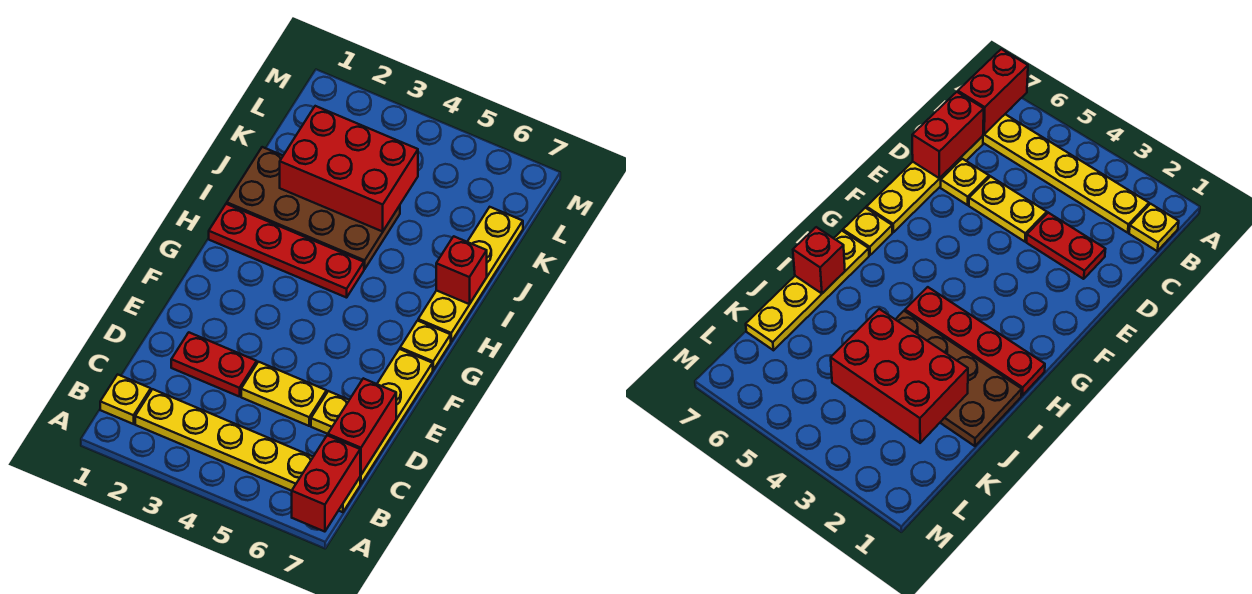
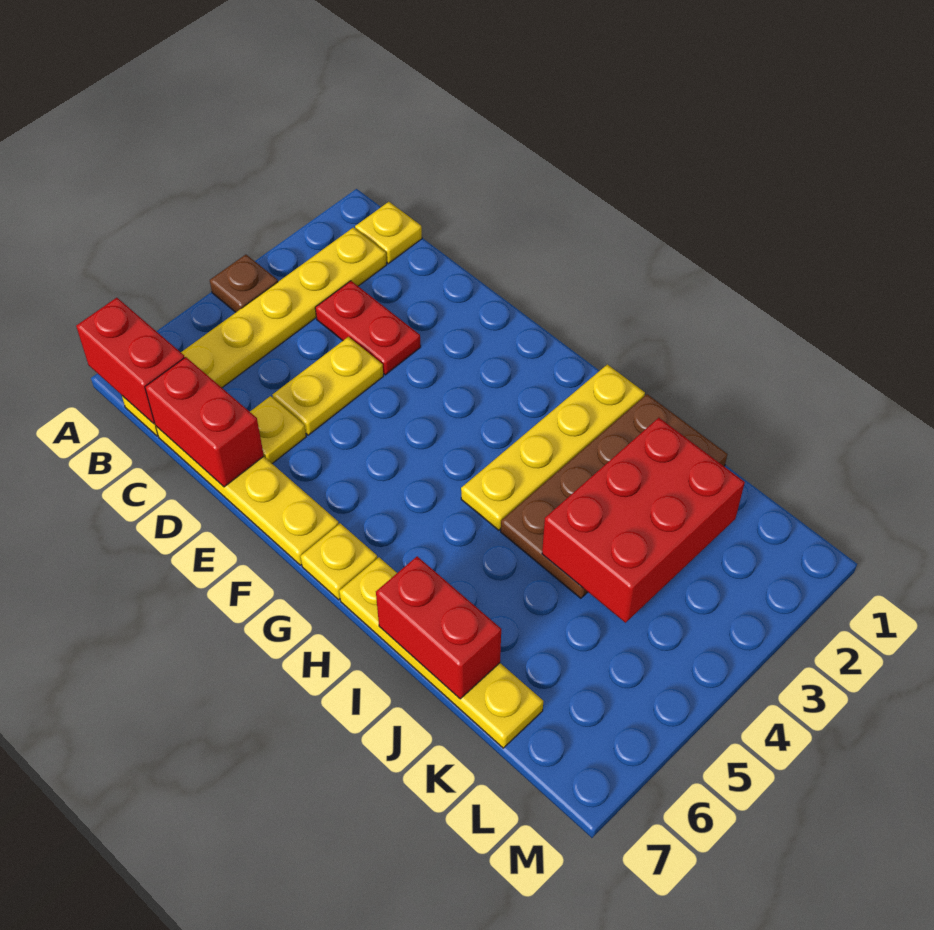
none -> brown 1x1 plate [210,255,278,312]
red 1x2 plate [171,332,257,397] -> red 1x2 plate turned to [315,281,421,375]
red 1x4 plate [209,204,364,298] -> yellow 1x4 plate [461,364,645,530]
red 1x1 brick [436,236,487,304] -> red 1x2 brick [376,556,501,699]

